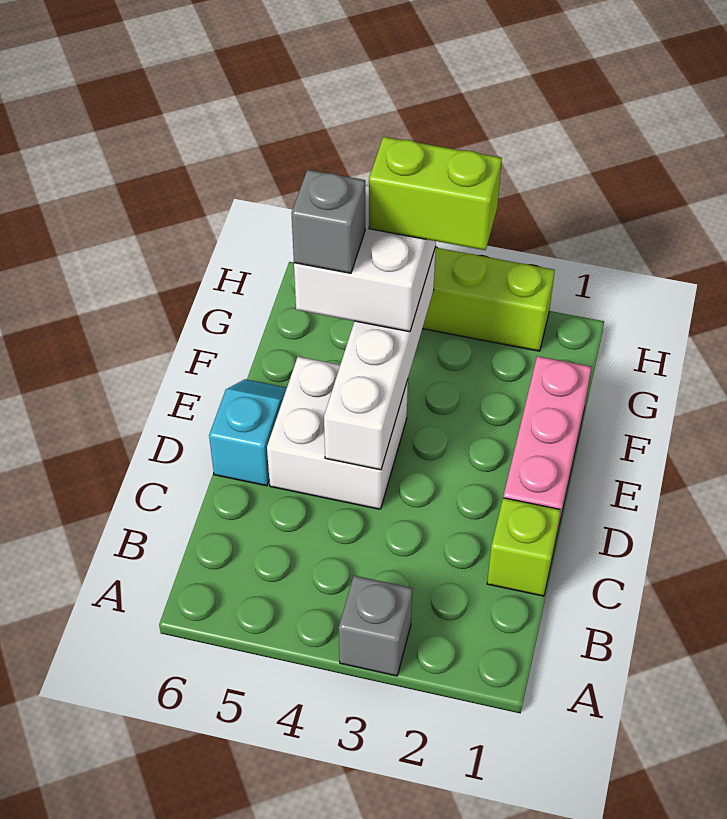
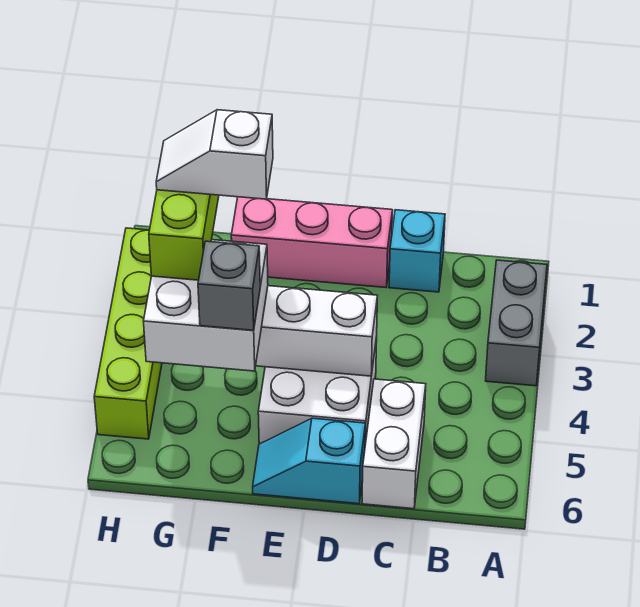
grey 1x1 brick [339,576,413,676] -> grey 1x2 brick [486,260,547,386]
lime 1x1 brick [487,498,561,596] -> cyan 1x1 brick [389,210,445,292]
none -> white 1x2 brick [362,379,426,509]
none -> white 1x2 slope [156,110,273,199]

